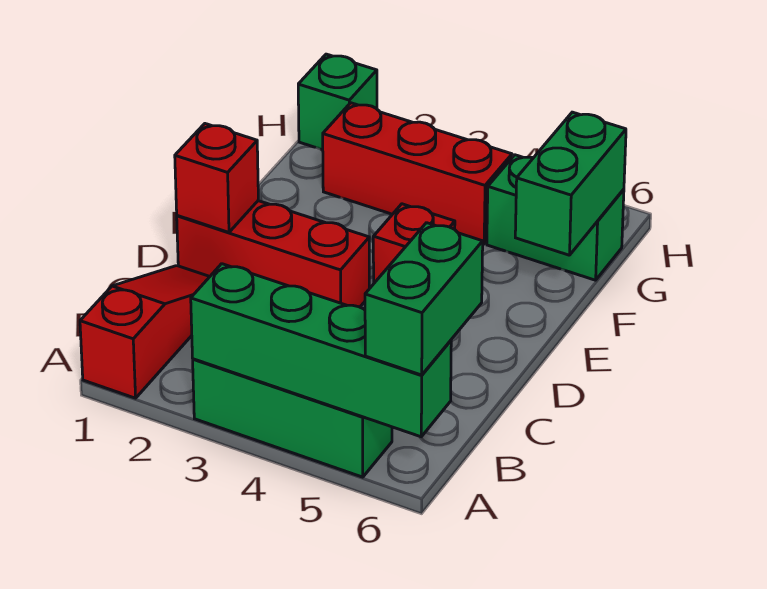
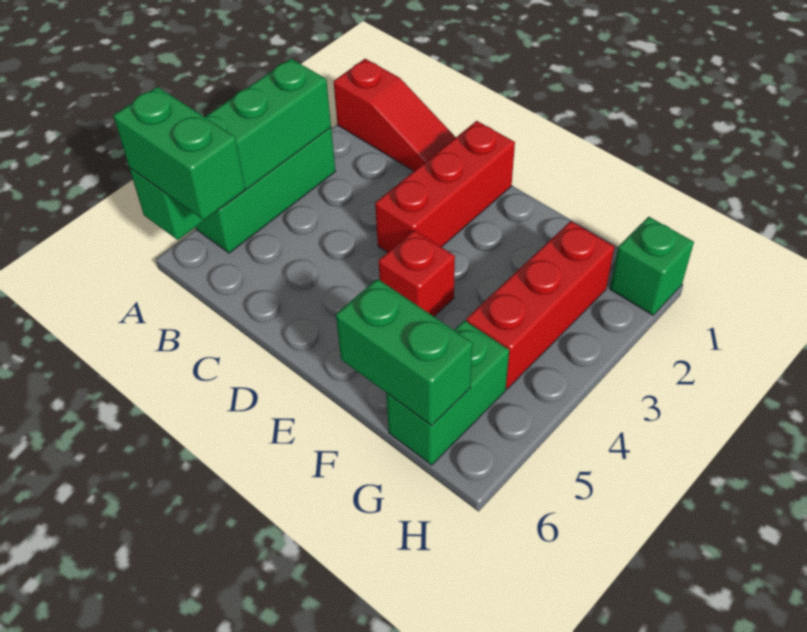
red 1x1 brick [175,124,258,232] -> none

